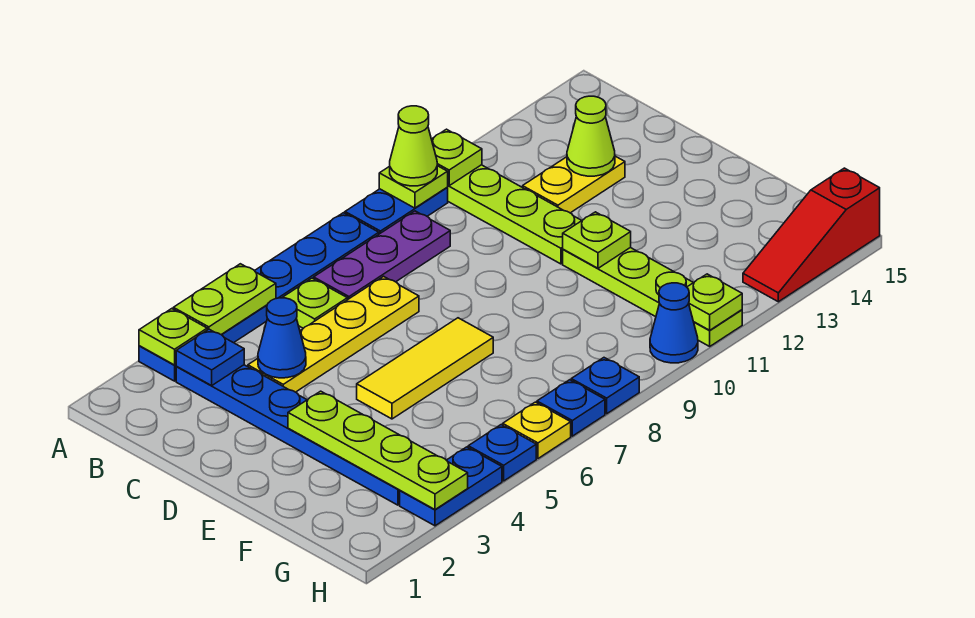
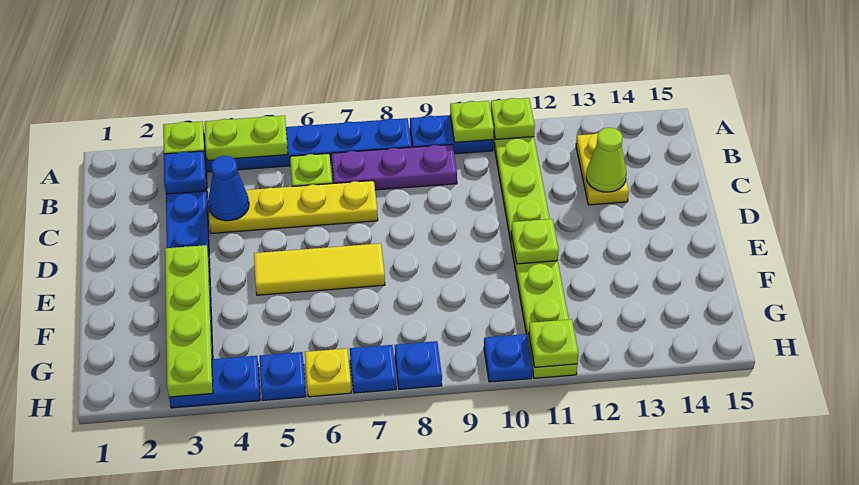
lime 1x1 cone [390,106,437,186] -> none
yellow 1x2 plate [523,156,625,213] -> yellow 1x2 plate turned to [576,133,629,205]
blue 1x1 cone [650,283,698,363] -> blue 1x1 plate [484,334,532,382]
red 1x3 slope [743,168,880,302] -> none

